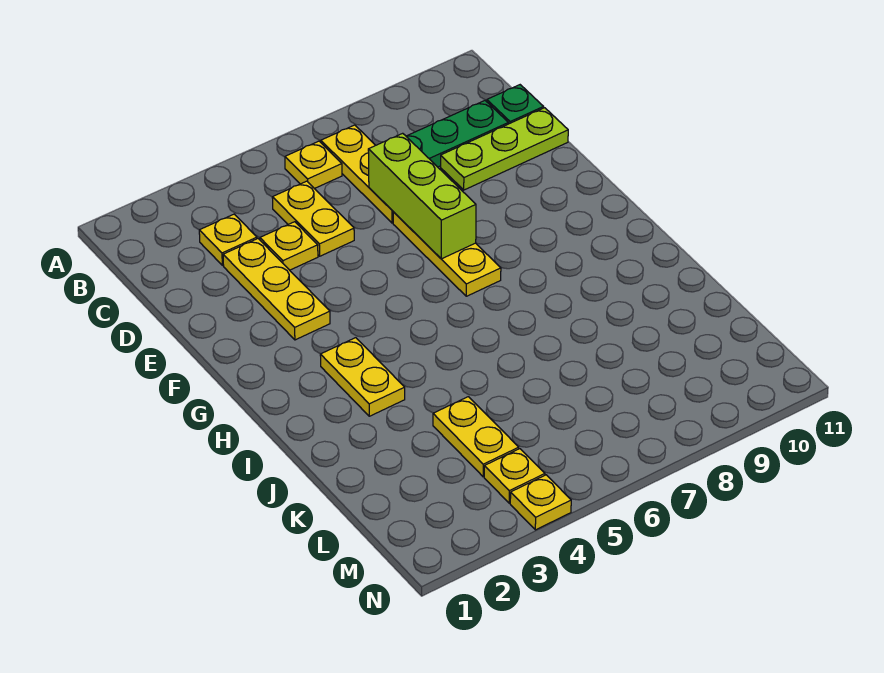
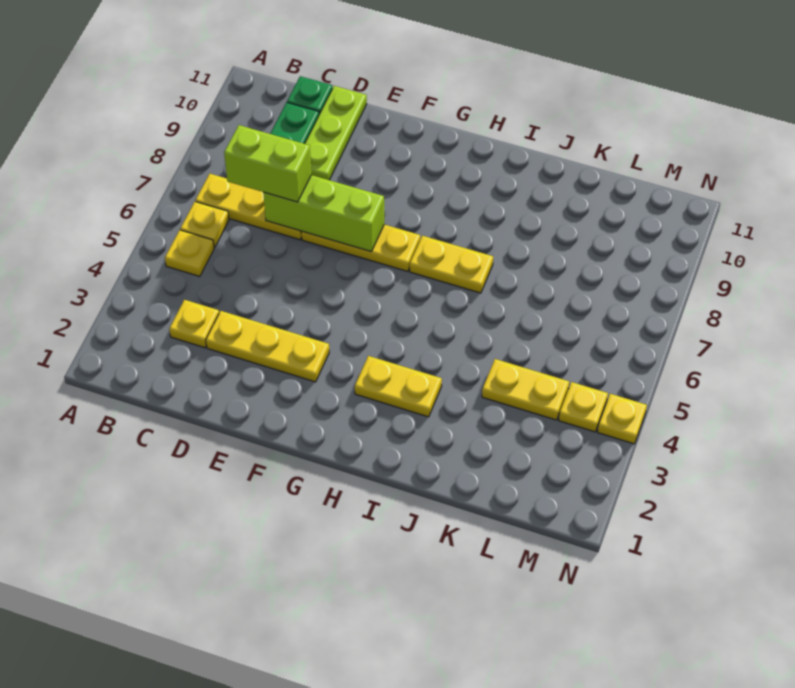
yellow 1x2 plate [272,181,354,256] -> yellow 1x2 plate moved to [410,236,493,293]
none -> lime 1x2 brick [224,125,311,202]
yellow 1x1 plate [260,222,318,270] -> yellow 1x1 plate moved to [165,230,214,276]

